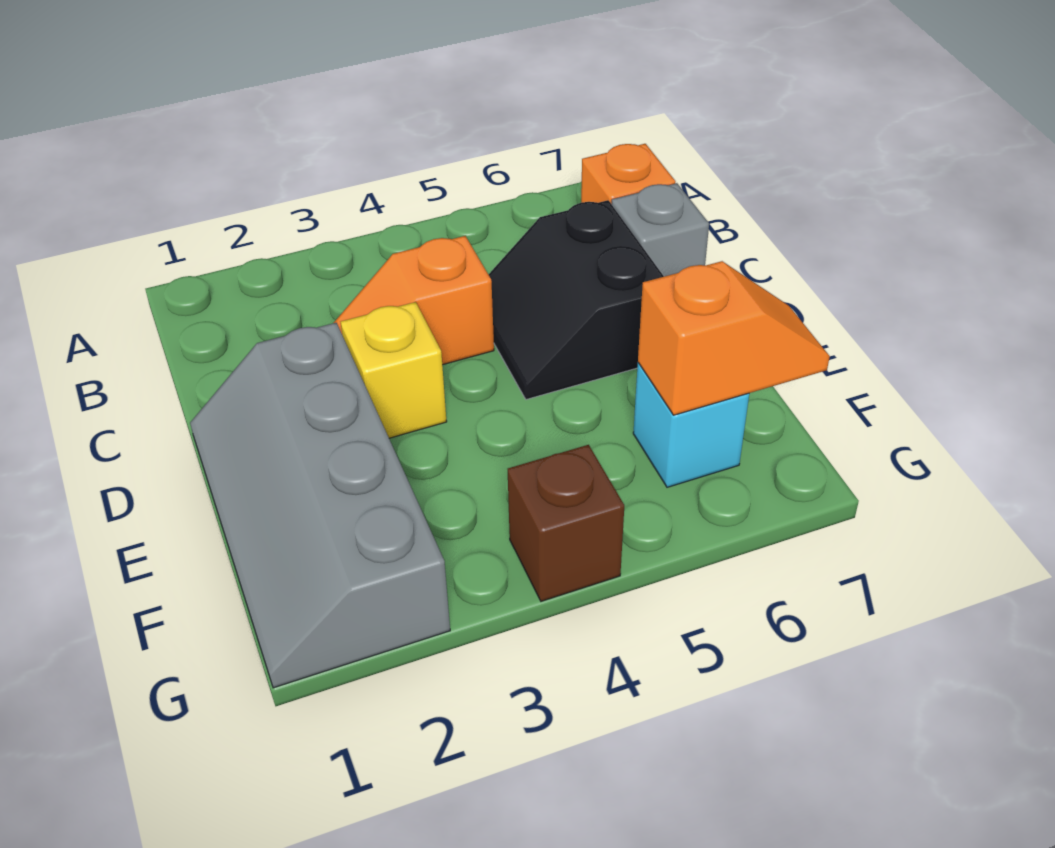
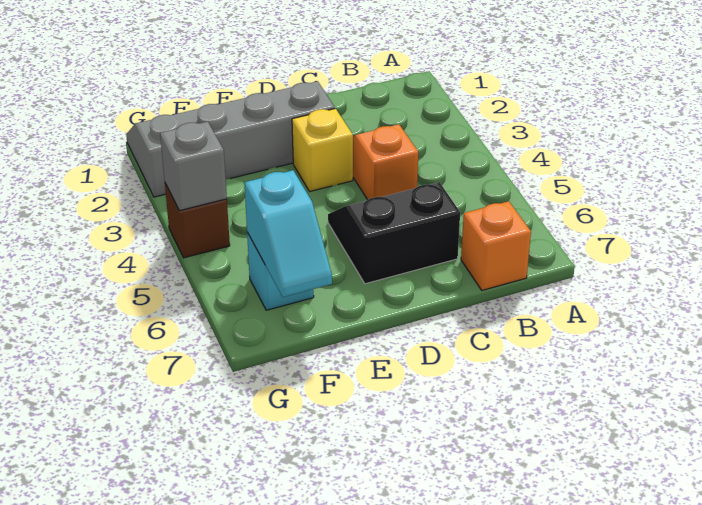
grey 1x1 brick [612,183,709,276] -> grey 1x1 brick moved to [160,122,227,211]
orange 1x2 slope [638,261,830,415] -> cyan 1x2 slope [245,170,332,297]

